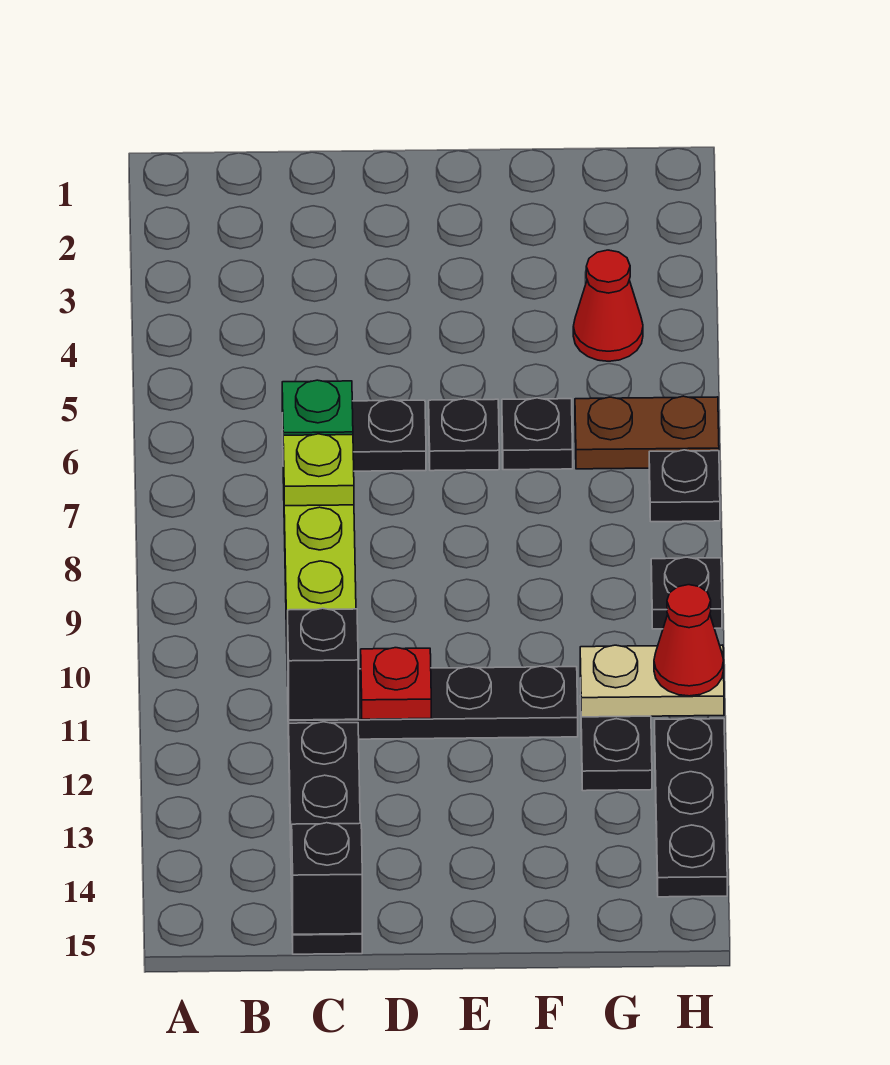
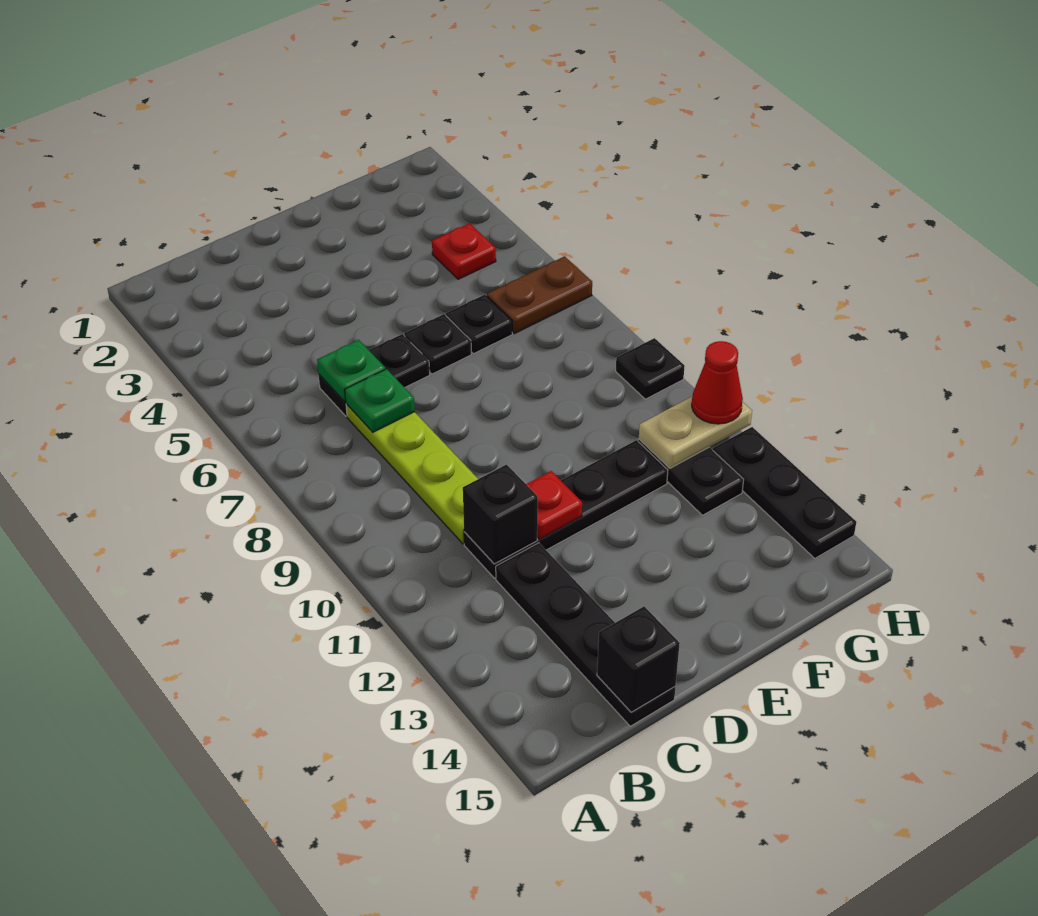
lime 1x1 plate [283,434,354,506] -> green 1x1 plate [345,369,415,432]
red 1x1 cone [573,250,643,361] -> red 1x1 plate [432,223,496,279]
black 1x1 plate [649,450,720,522] -> none

